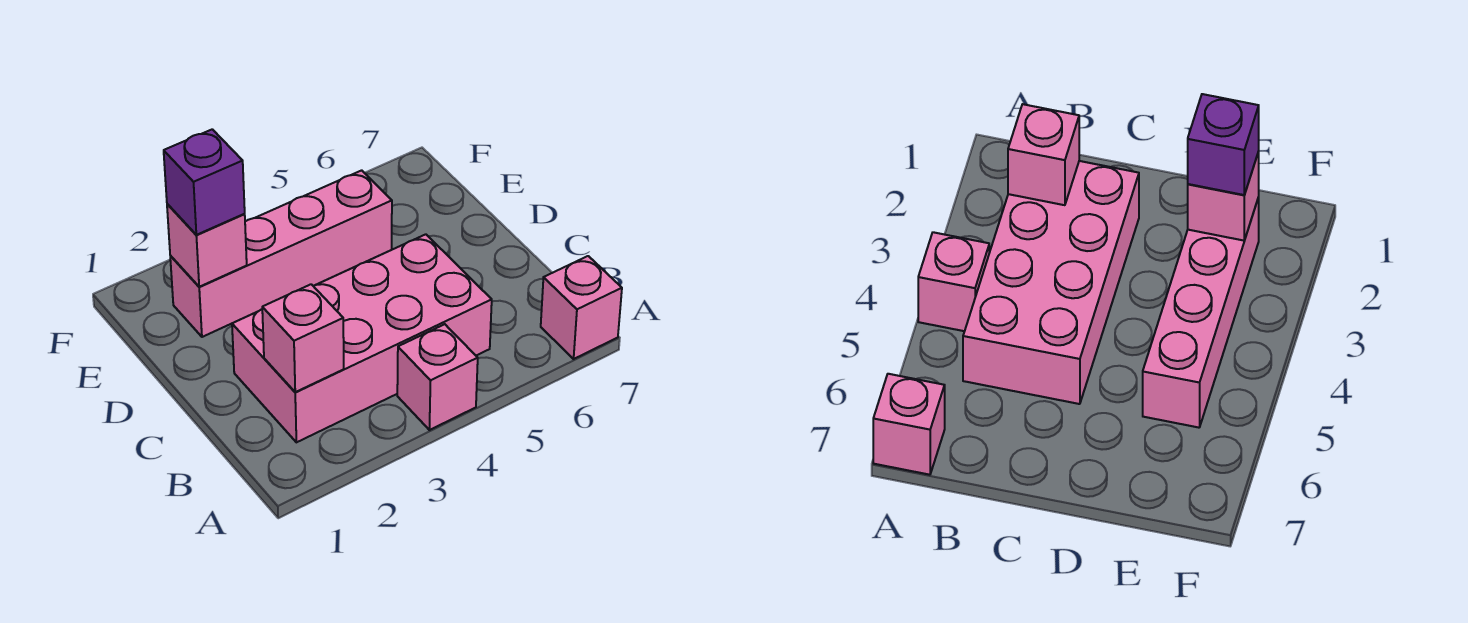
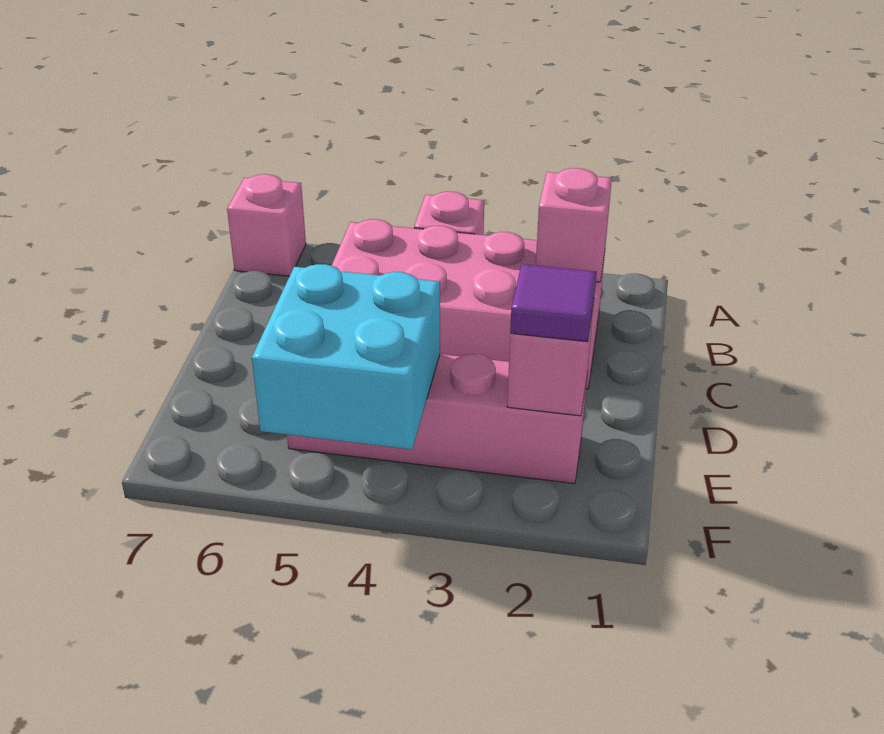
purple 1x1 brick [164,129,245,235] -> purple 1x1 tile [510,264,597,342]
none -> cyan 2x2 brick [252,264,440,449]

